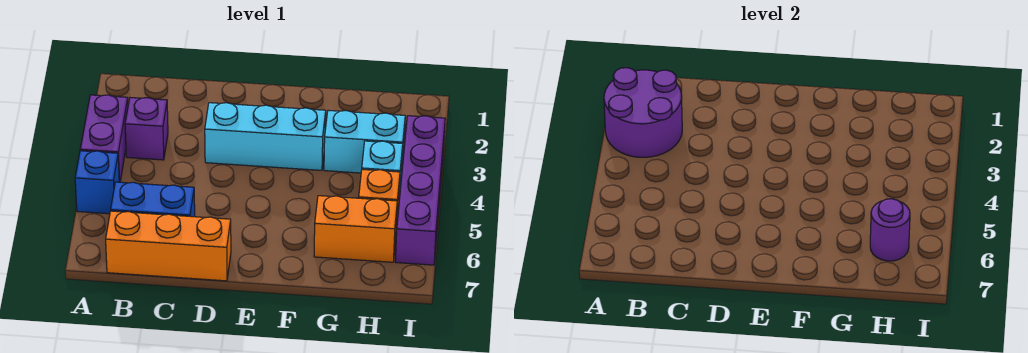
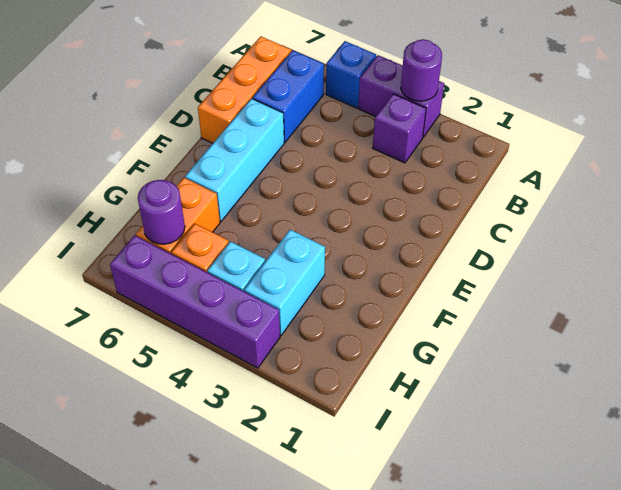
purple 2x2 round brick [604,68,682,157] -> purple 1x1 round brick [401,39,442,101]
cyan 1x3 brick [205,103,326,170] -> cyan 1x3 brick moved to [185,99,284,222]

